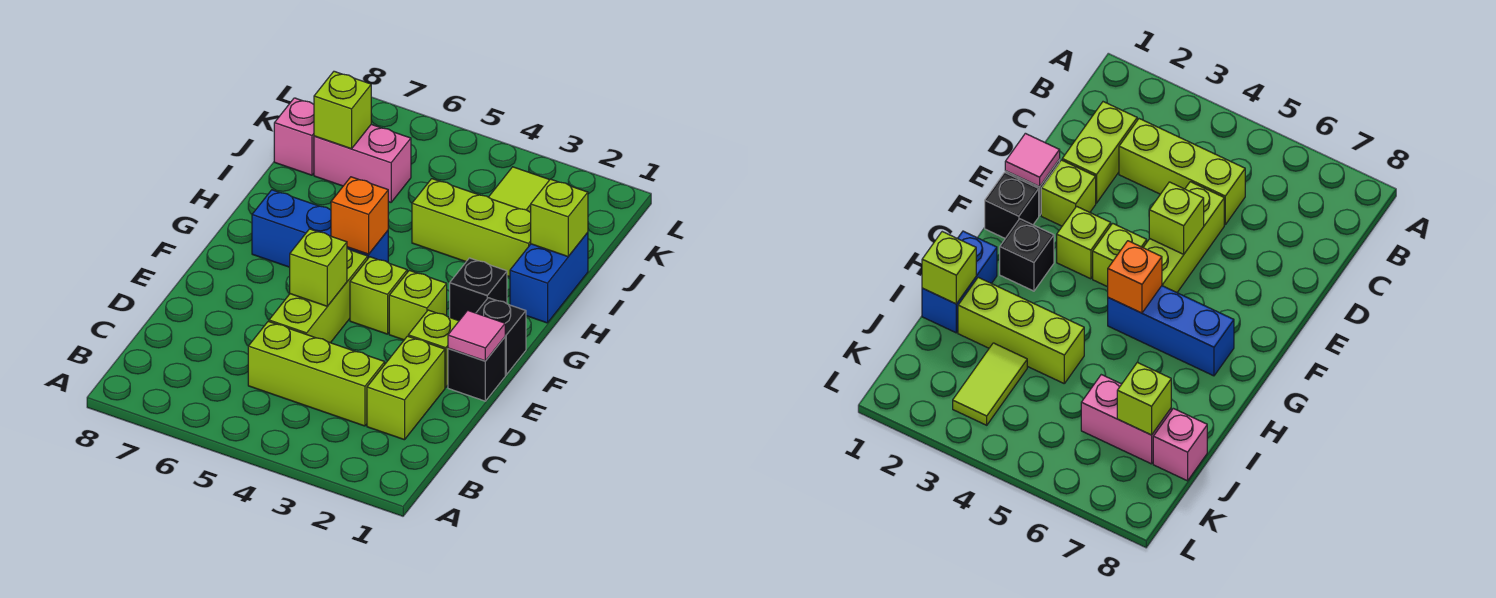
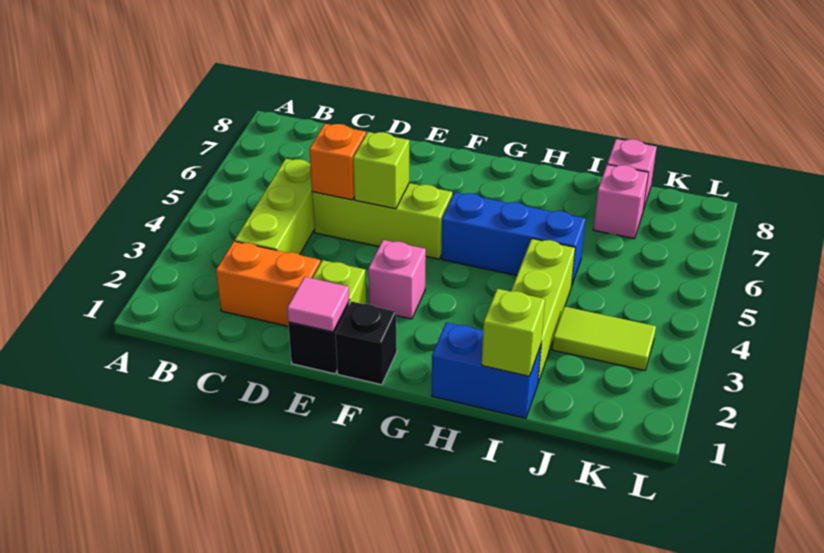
lime 1x2 brick [367,336,445,440] -> orange 1x2 brick [216,241,320,326]
lime 1x1 brick [389,270,447,340] -> pink 1x1 brick [368,240,426,319]
lime 1x1 brick [350,257,407,334] -> none
black 1x1 brick [450,258,507,321] -> none
blue 1x3 brick [252,190,388,267] -> blue 1x3 brick turned to [441,192,585,287]
orange 1x1 brick [331,177,388,254] -> orange 1x1 brick moved to [309,124,366,200]
pink 1x2 brick [314,124,411,202] -> pink 1x1 brick [593,164,649,239]
lime 1x1 brick [314,71,371,149] -> none

